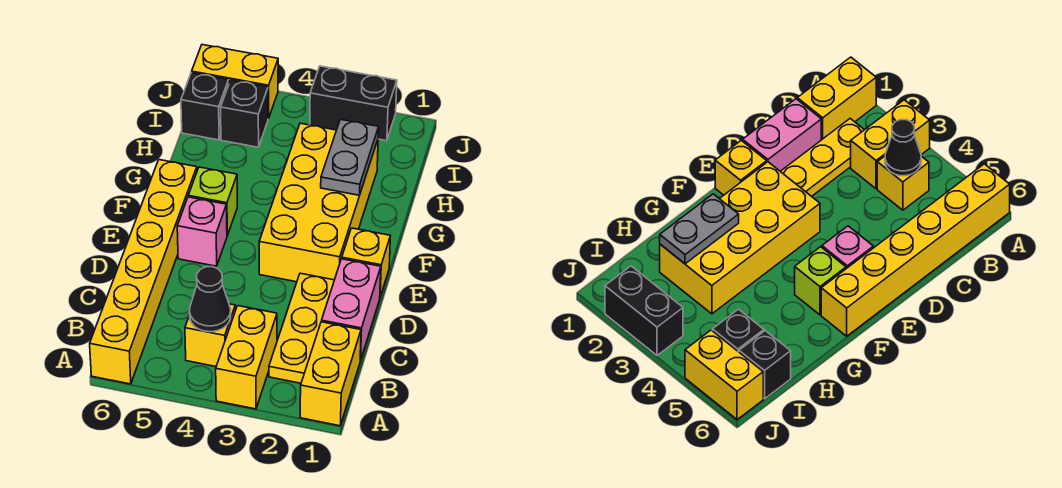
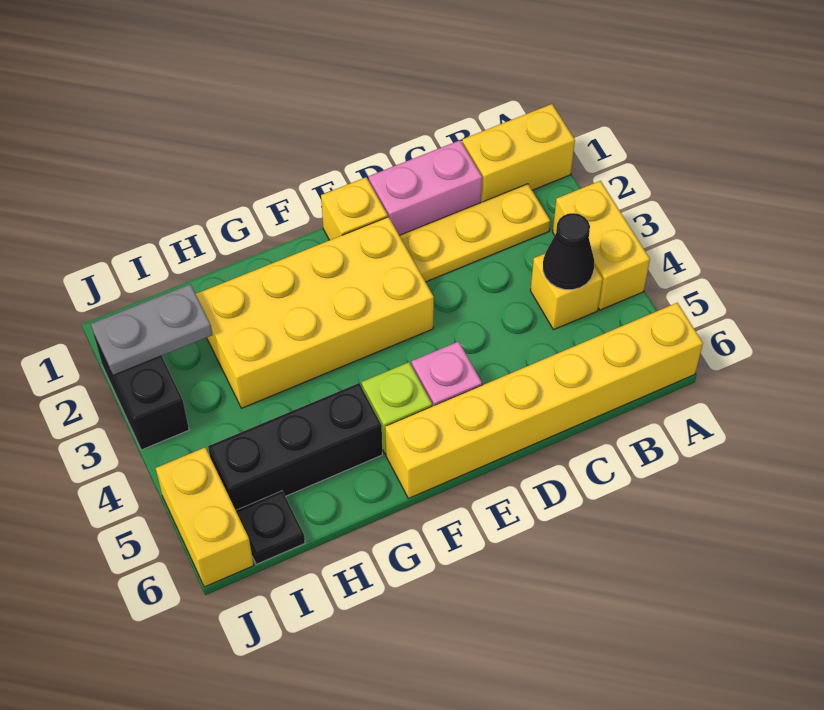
yellow 1x2 brick [216,306,277,409] -> yellow 1x2 brick turned to [553,181,650,310]
grey 1x2 plate [321,119,379,195] -> grey 1x2 plate moved to [91,284,213,375]
black 1x1 brick [221,80,268,147] -> black 1x3 brick [208,383,382,510]
black 1x1 brick [181,73,229,140] -> black 1x1 plate [236,491,305,564]

